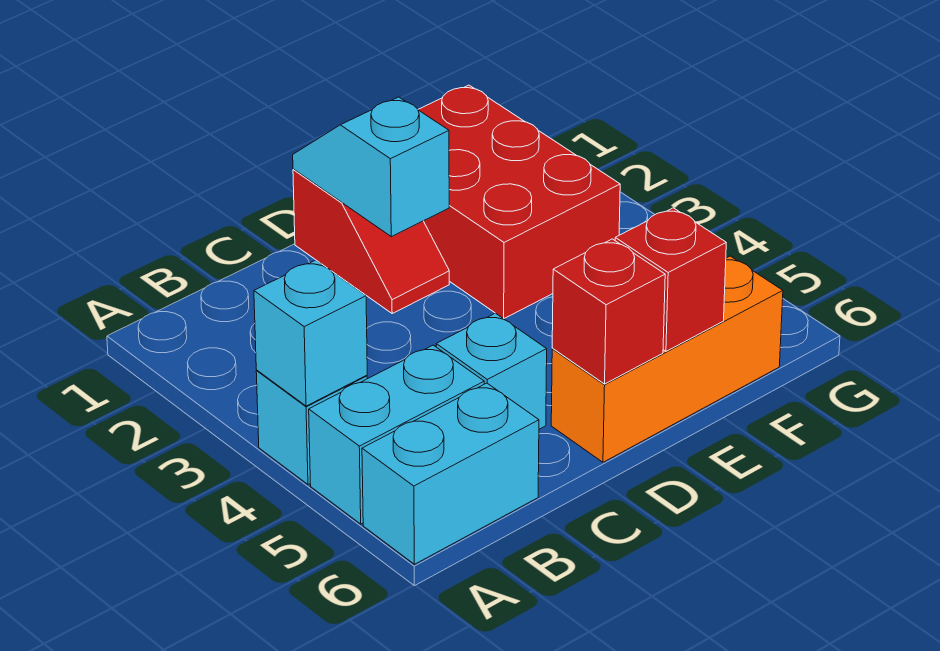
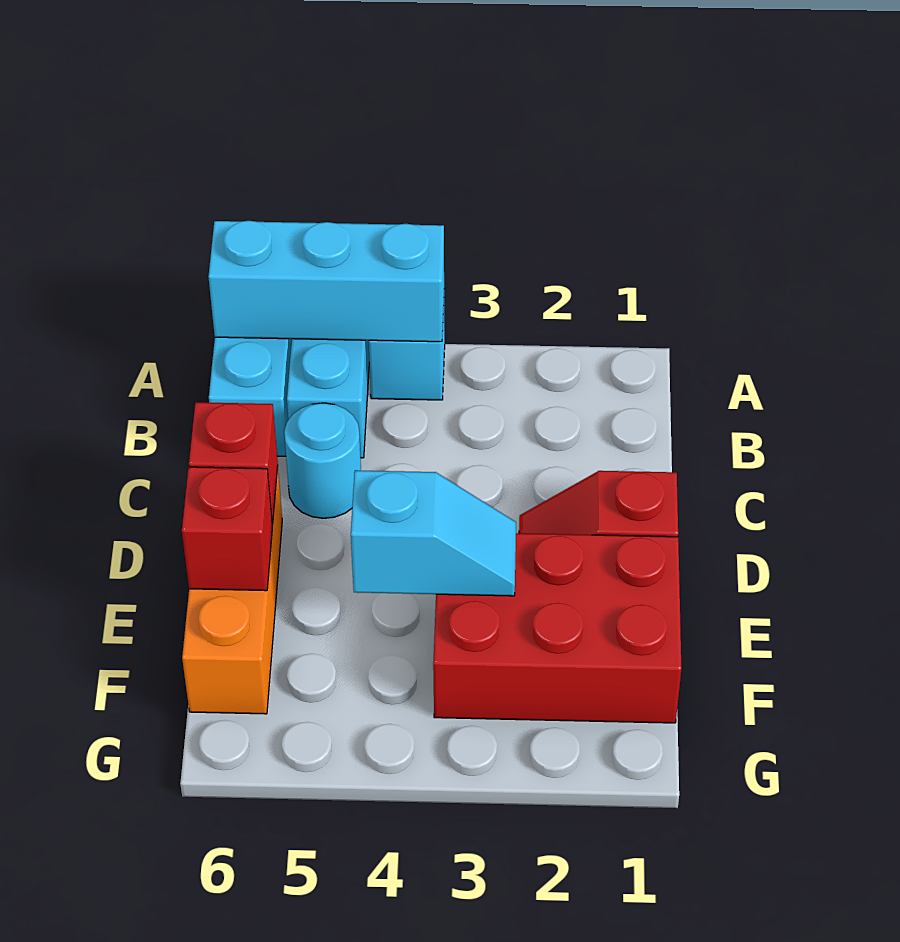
cyan 1x1 brick [254,260,367,406] -> cyan 1x3 brick [208,221,444,342]
cyan 1x1 brick [436,313,547,429] -> cyan 1x1 round brick [284,403,361,518]
cyan 1x2 slope [293,97,449,237] -> cyan 1x2 slope moved to [351,470,516,596]

